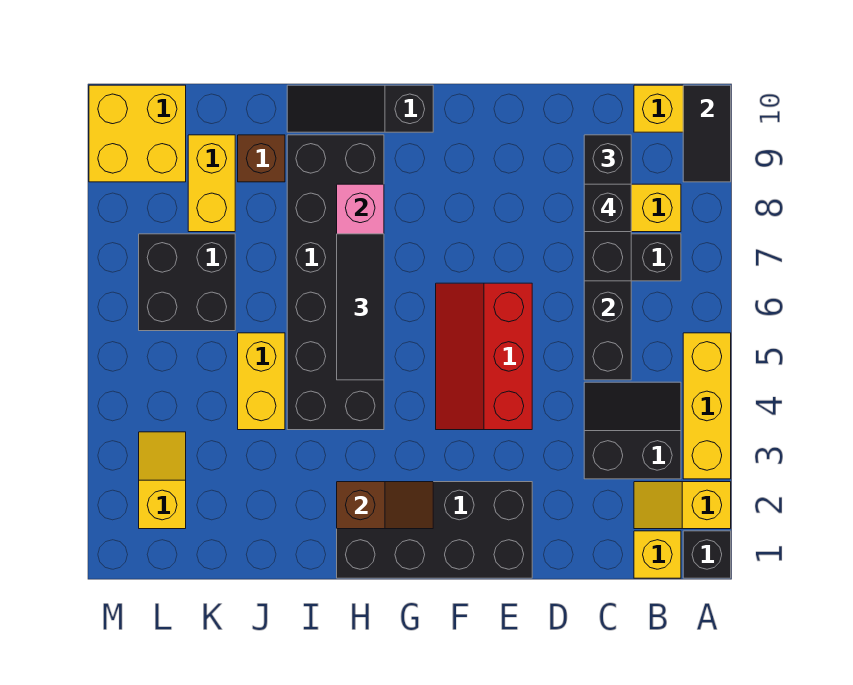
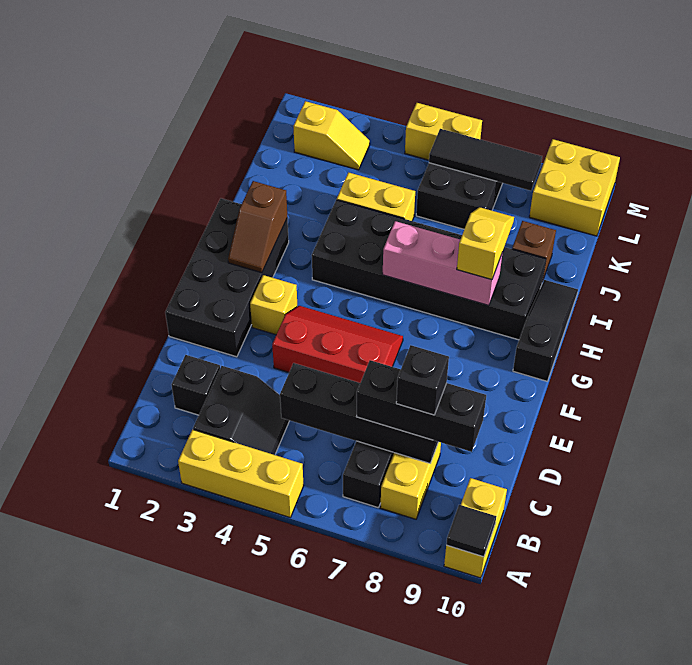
black 1x1 brick [683,531,731,578] -> black 1x1 brick moved to [172,355,220,415]
yellow 1x2 slope [634,482,731,529] -> yellow 1x2 slope moved to [457,207,514,280]
black 1x2 tile [683,85,731,182] -> black 1x1 tile [446,505,496,557]
yellow 1x1 brick [634,531,681,578] -> yellow 1x1 brick moved to [250,275,297,335]
black 1x3 tile [337,234,384,380] -> black 1x3 tile moved to [429,129,542,191]
yellow 1x2 brick [188,135,235,232] -> yellow 1x2 brick moved to [405,103,482,160]

